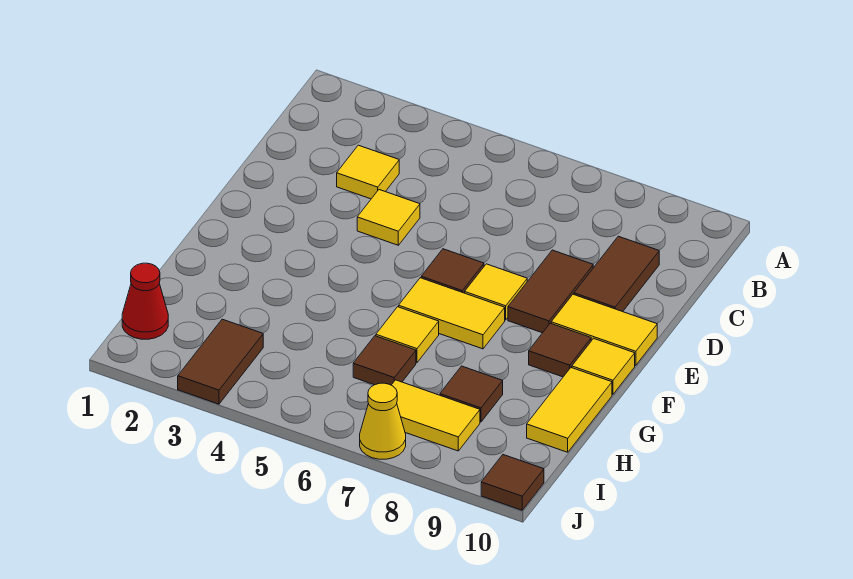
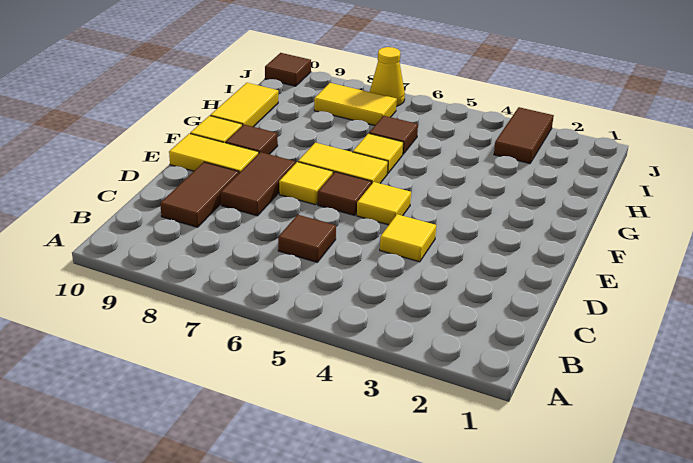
yellow 1x1 tile [337,145,399,199] -> yellow 1x1 tile moved to [357,182,411,225]
brown 1x1 tile [440,366,503,422] -> brown 1x1 tile moved to [278,215,336,262]
red 1x1 cone [122,263,168,339] -> none

